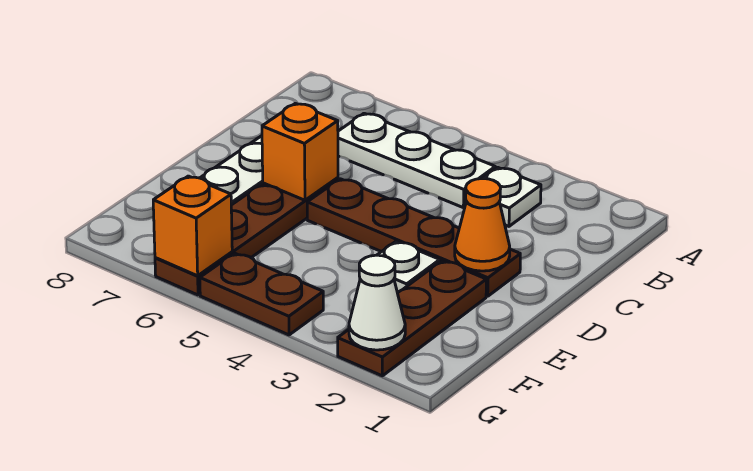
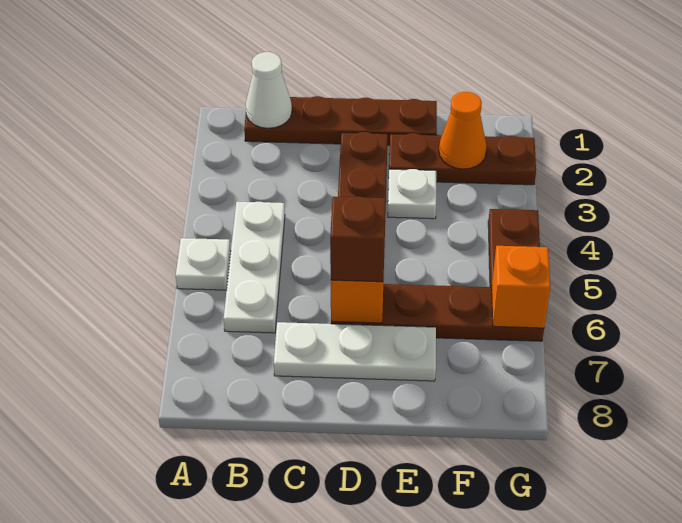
none -> brown 1x4 plate [244,96,437,145]
white 1x1 plate [482,167,541,226] -> white 1x1 plate moved to [176,238,231,290]
orange 1x1 cone [455,179,510,271] -> orange 1x1 cone moved to [439,92,487,169]
none -> brown 1x1 brick [330,197,386,282]
white 1x1 cone [349,255,405,350] -> white 1x1 cone moved to [246,52,292,128]

